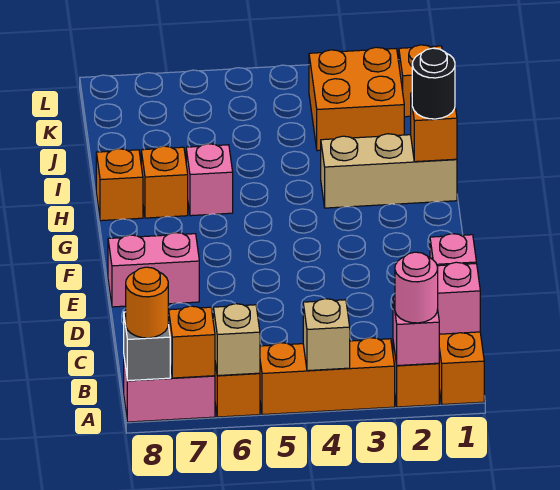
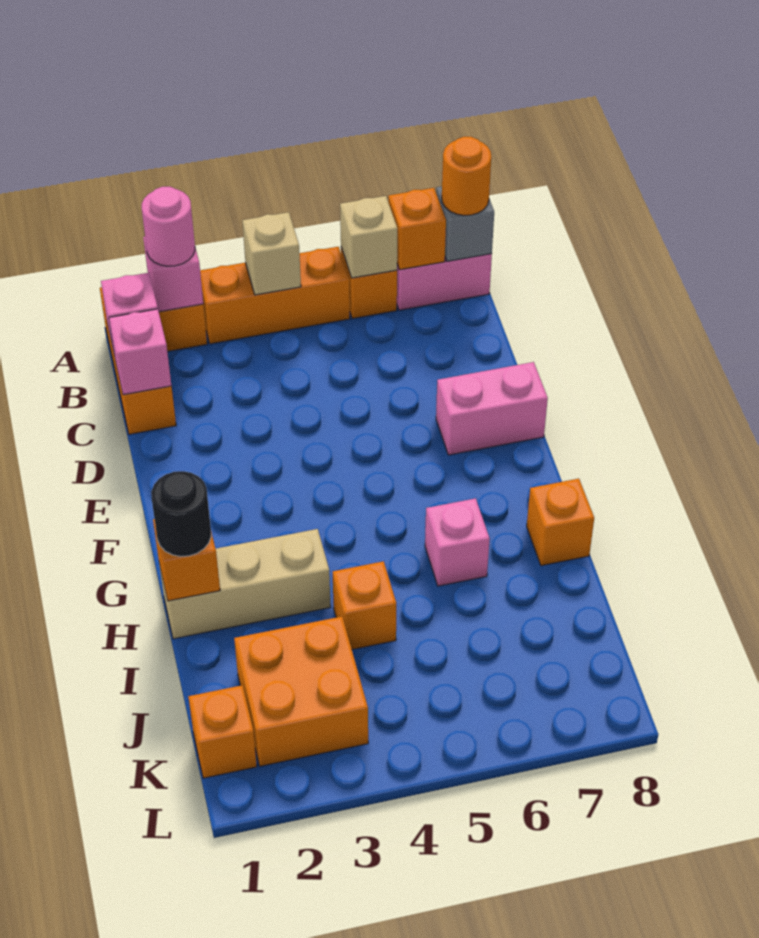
orange 1x1 brick [141,146,188,218] -> orange 1x1 brick moved to [333,561,396,649]

